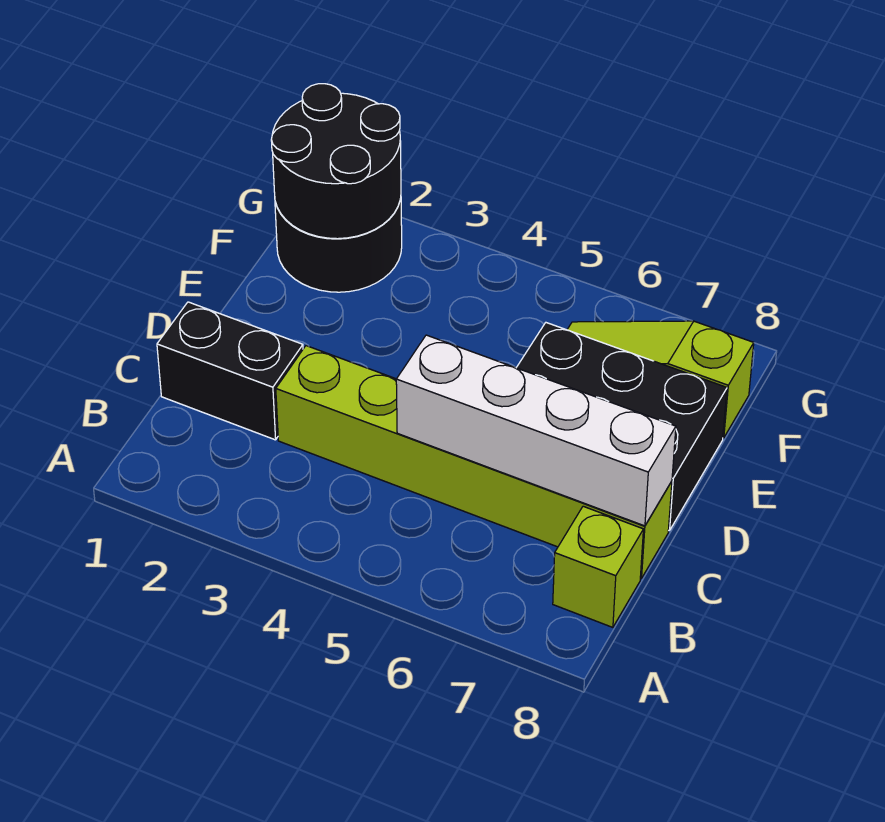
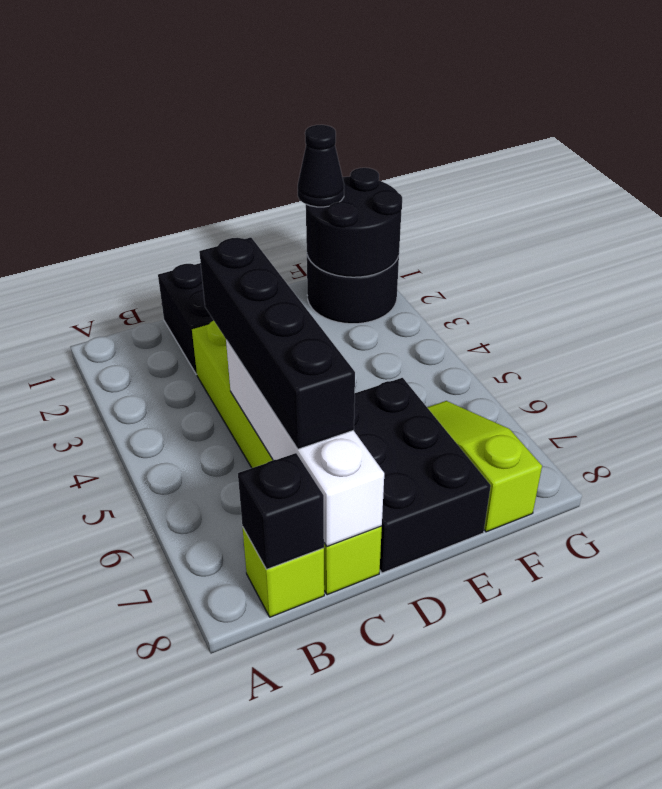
none -> black 1x1 brick [238,453,324,569]
none -> black 1x4 brick [199,237,355,449]
none -> black 1x1 cone [298,125,344,207]

